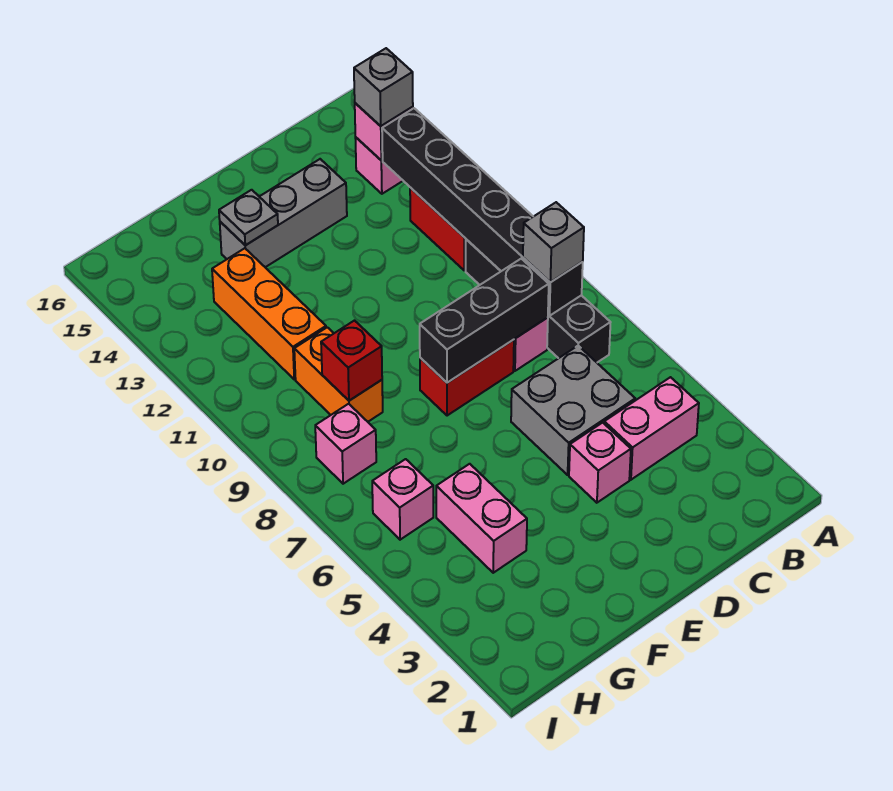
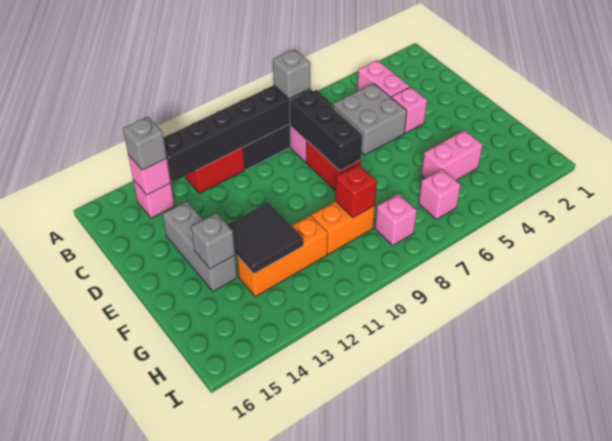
none -> black 2x2 tile [227,203,303,274]
grey 1x1 plate [219,190,278,245] -> grey 1x1 brick [191,213,235,269]

